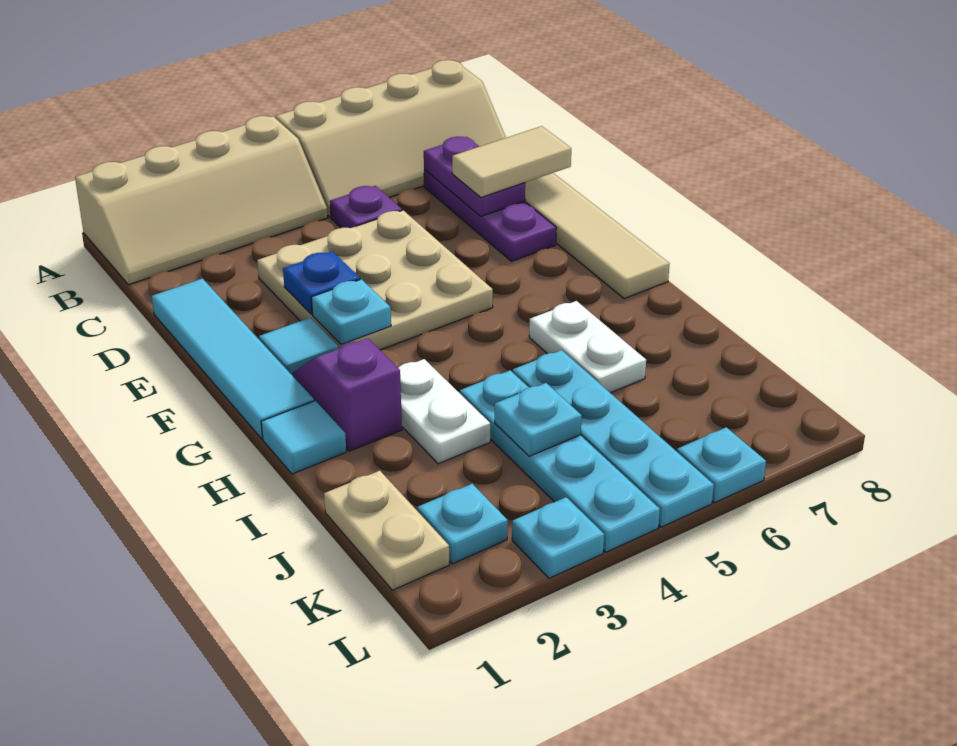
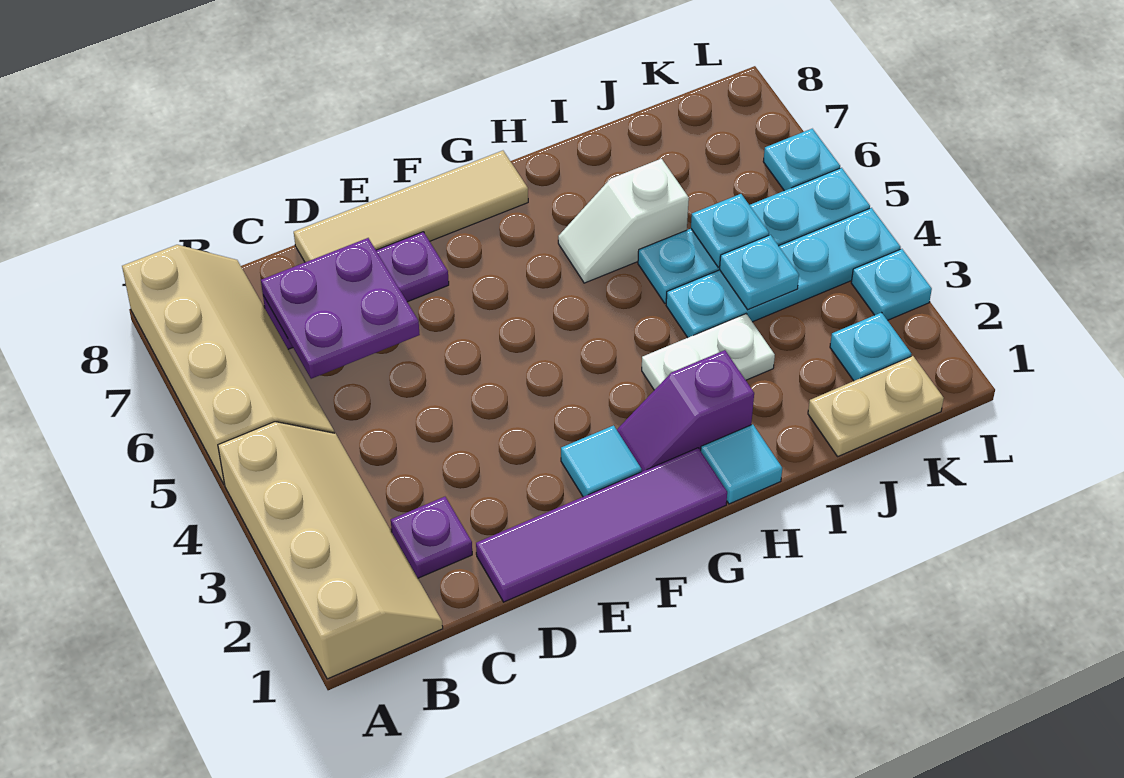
purple 1x1 plate [330,186,402,228] -> purple 1x1 plate moved to [391,497,472,578]
purple 1x2 plate [424,137,525,216] -> purple 2x2 plate [261,238,420,379]
cyan 1x4 tile [152,279,314,439] -> purple 1x4 tile [476,448,727,602]
tan 3x3 plate [257,210,493,350] -> none
tan 1x2 tile [452,126,571,197] -> none
blue 1x1 plate [283,251,360,314] -> none
cyan 1x1 plate [311,279,391,345] -> cyan 1x1 plate moved to [691,194,769,267]
white 1x2 plate [529,301,646,393] -> white 1x2 slope [558,159,689,283]

